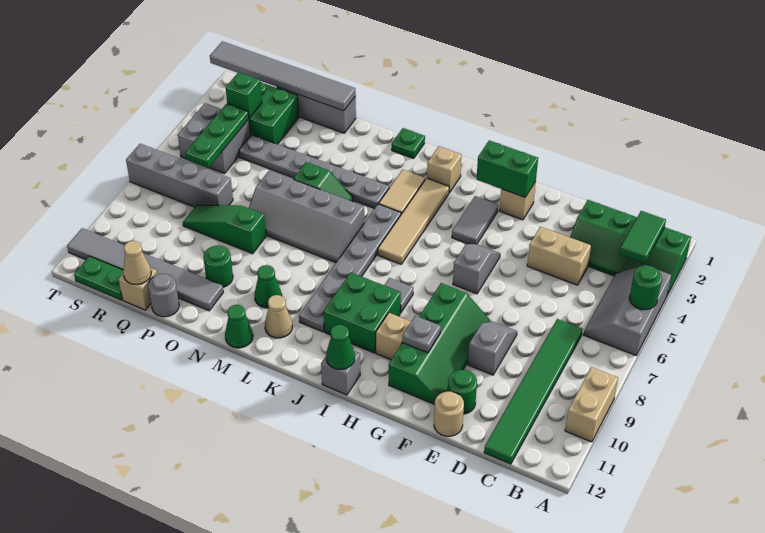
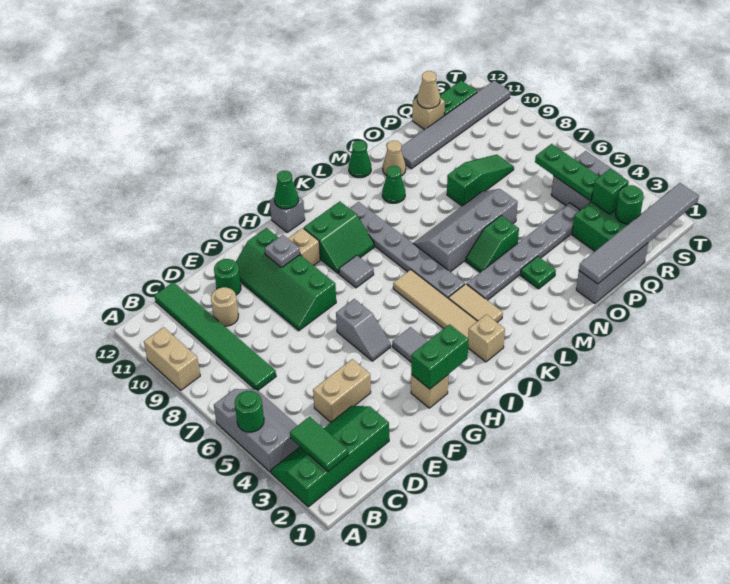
grey 1x2 slope [468,321,517,375] -> none
tan 1x1 round brick [434,392,464,436] -> tan 1x1 round brick moved to [211,287,238,326]
green 2x2 brick [324,272,401,353] -> green 2x2 slope [304,201,374,274]
green 1x1 plate [392,128,425,158] -> green 1x1 plate moved to [521,256,556,289]
tan 1x1 cone [265,295,292,338] -> tan 1x1 cone moved to [383,141,406,176]
green 1x1 round brick [203,245,233,287] -> green 1x1 round brick moved to [616,185,644,224]
grey 1x1 round brick [148,274,179,317] -> none
grey 1x4 brick [126,144,233,207] -> none

